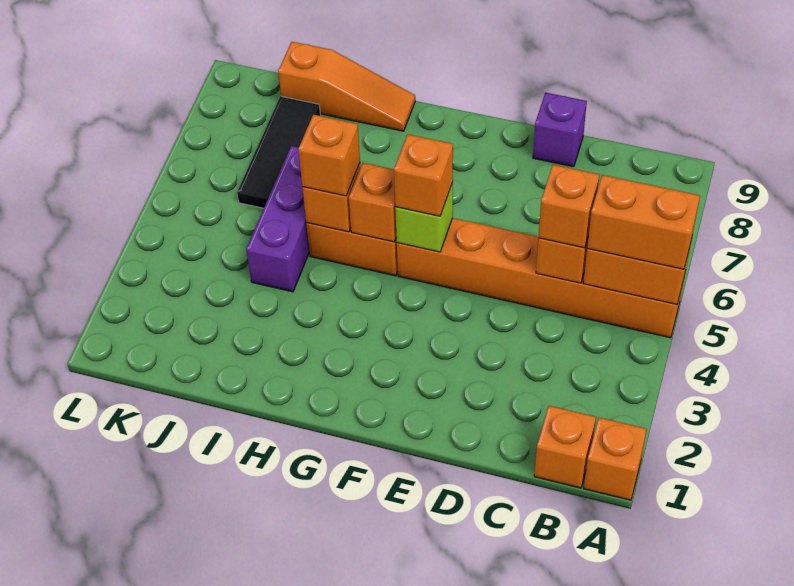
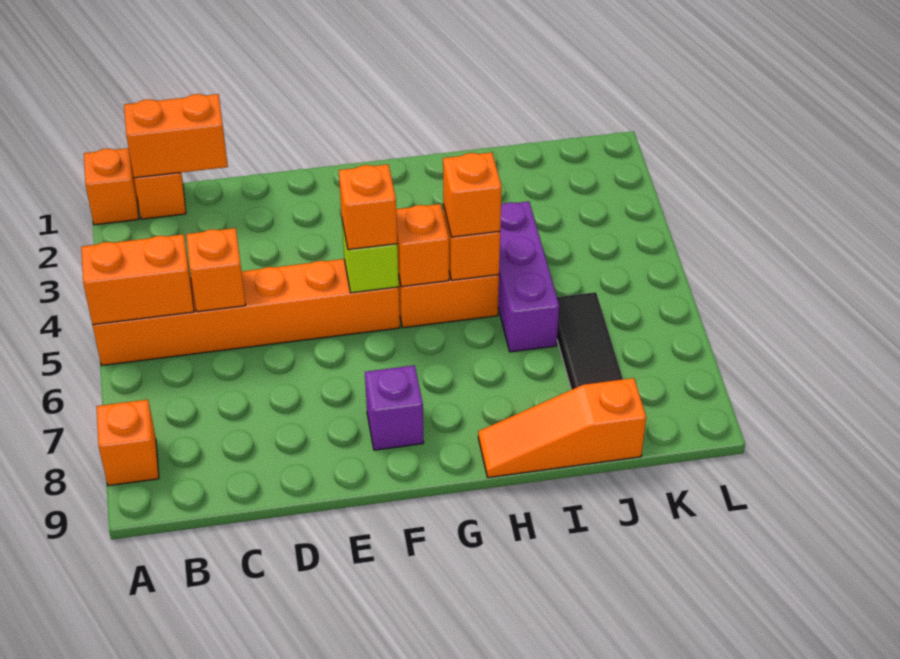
orange 1x2 brick [587,175,700,269] -> orange 1x2 brick moved to [124,94,228,178]
orange 1x1 brick [539,165,599,248] -> orange 1x1 brick moved to [96,400,159,486]
purple 1x1 brick [533,93,587,167] -> purple 1x1 brick moved to [365,365,424,450]

